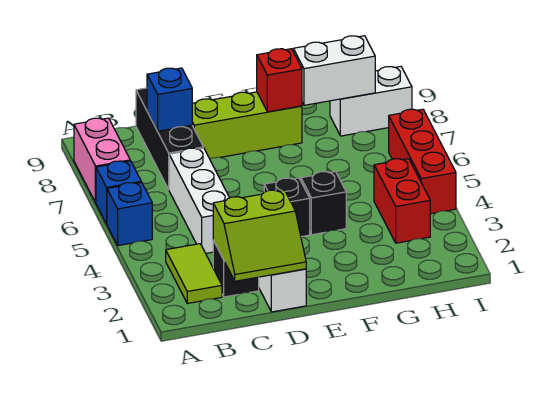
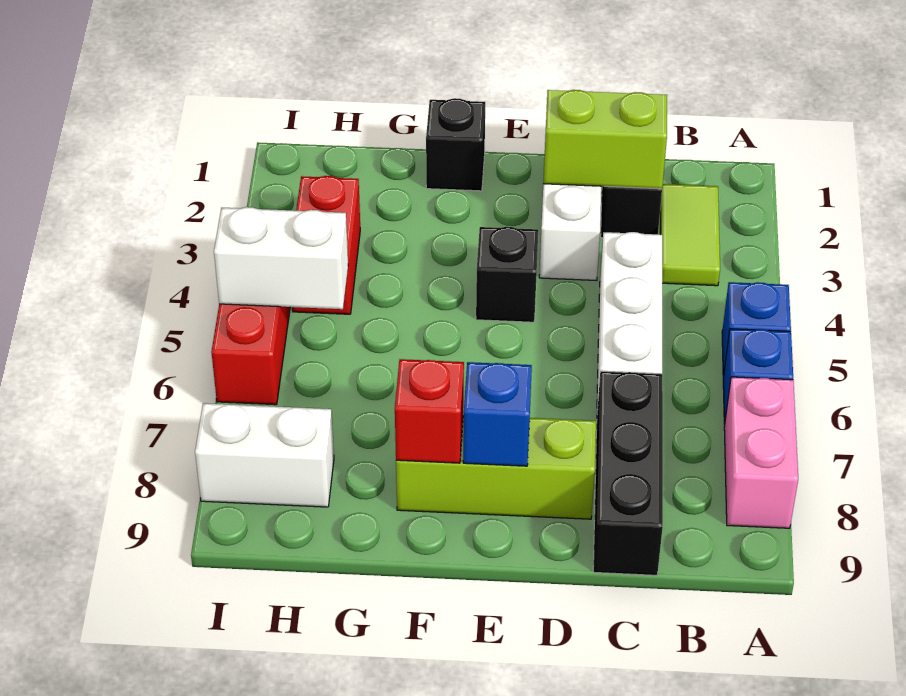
blue 1x1 brick [147,68,192,131] -> blue 1x1 brick moved to [463,362,532,466]
black 1x1 brick [301,172,346,235] -> black 1x1 brick moved to [426,98,485,191]
white 1x2 brick [293,36,375,105] -> white 1x2 brick moved to [214,207,348,309]

